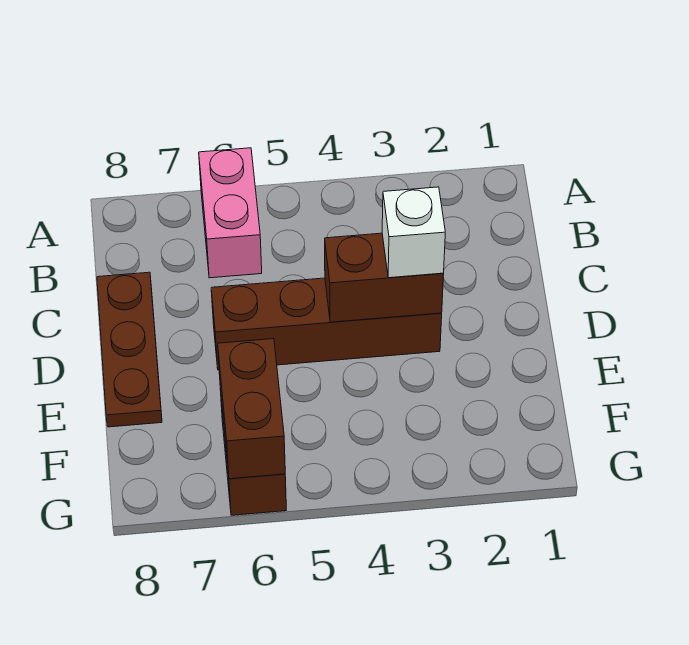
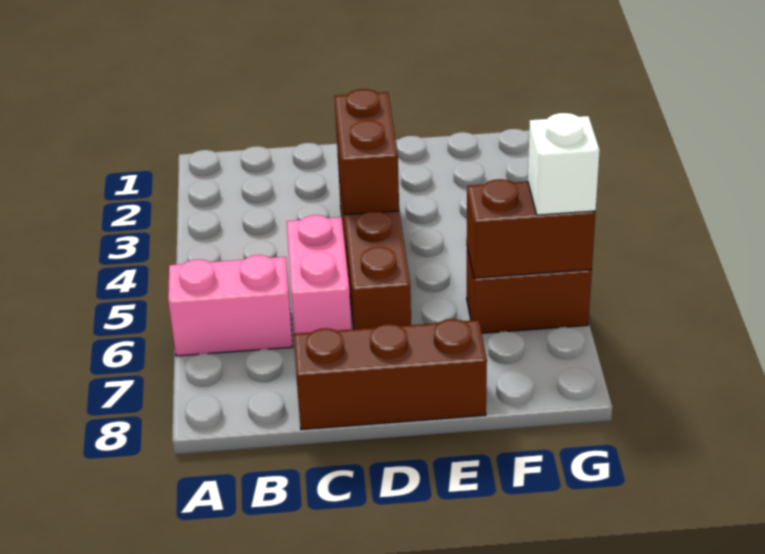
none -> pink 1x2 brick [287,215,351,334]
brown 1x3 plate [97,272,162,427] -> brown 1x3 brick [294,319,487,430]
white 1x1 brick [382,187,445,278] -> white 1x1 brick moved to [528,113,600,215]

